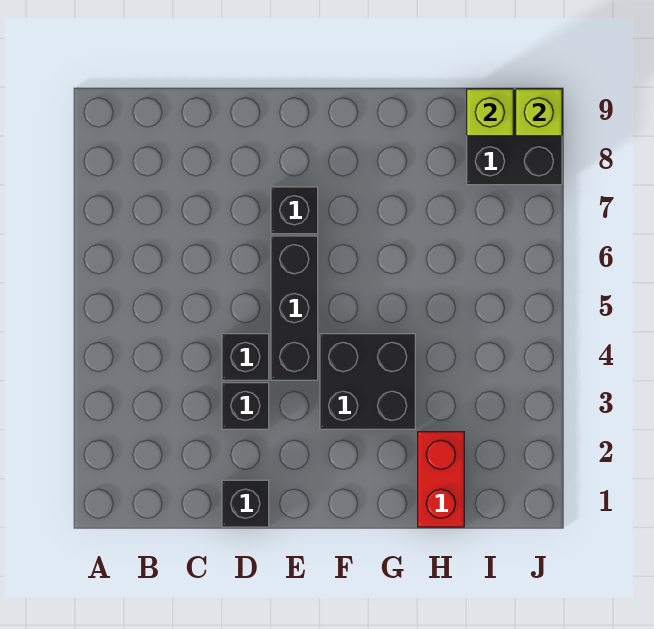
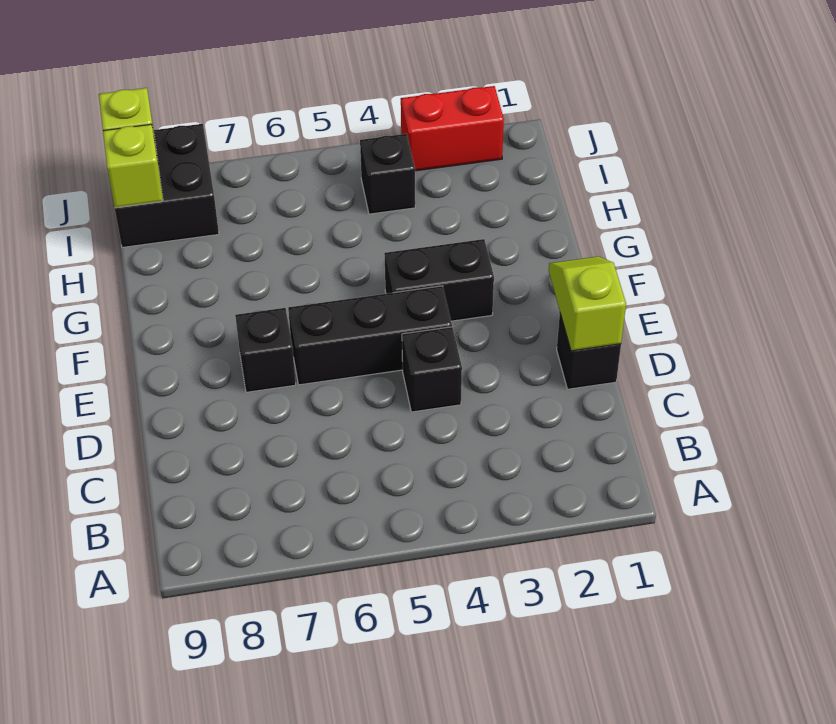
none -> lime 1x2 slope [549,257,626,351]
black 1x1 brick [222,383,269,429] -> black 1x1 brick moved to [360,134,415,214]
black 2x2 brick [320,334,415,429] -> black 1x2 brick [384,239,494,321]
red 1x2 brick [418,432,464,527] -> red 1x2 brick moved to [401,86,504,171]

